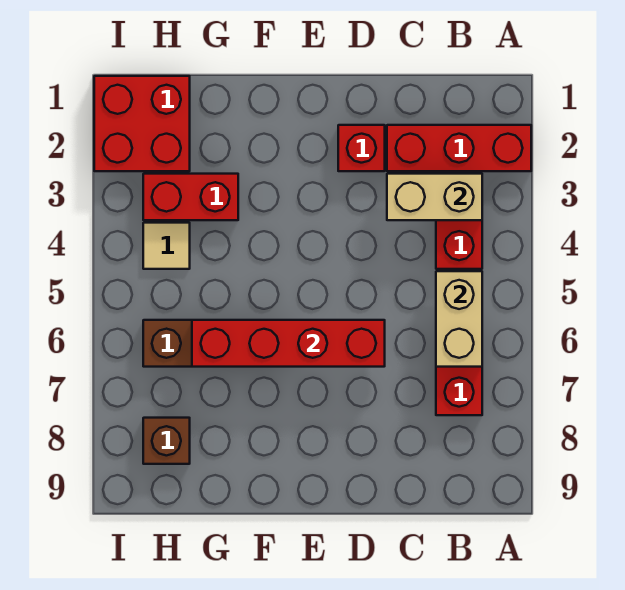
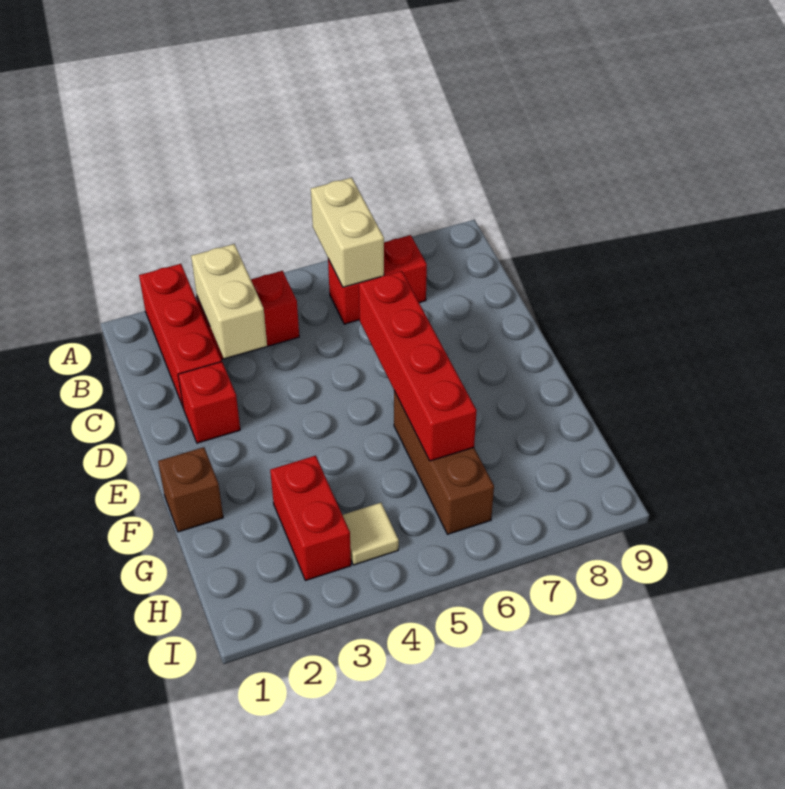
tan 1x2 brick [436,271,482,367] -> tan 1x2 brick turned to [311,178,384,287]
red 2x2 brick [94,76,190,171] -> none
brown 1x1 brick [143,418,190,464] -> brown 1x1 brick moved to [158,447,223,532]

